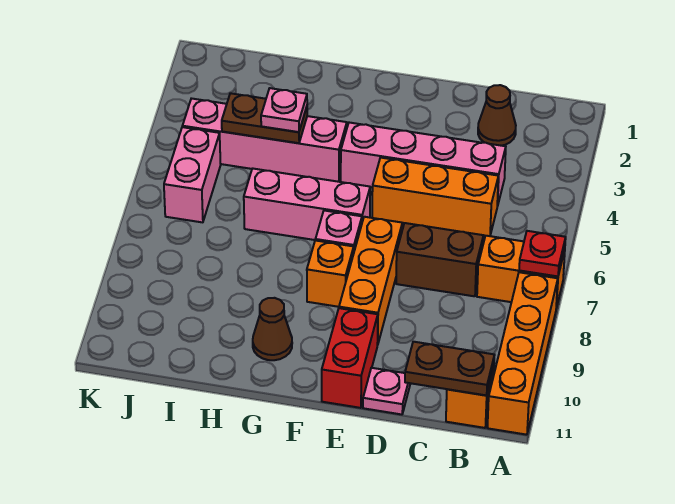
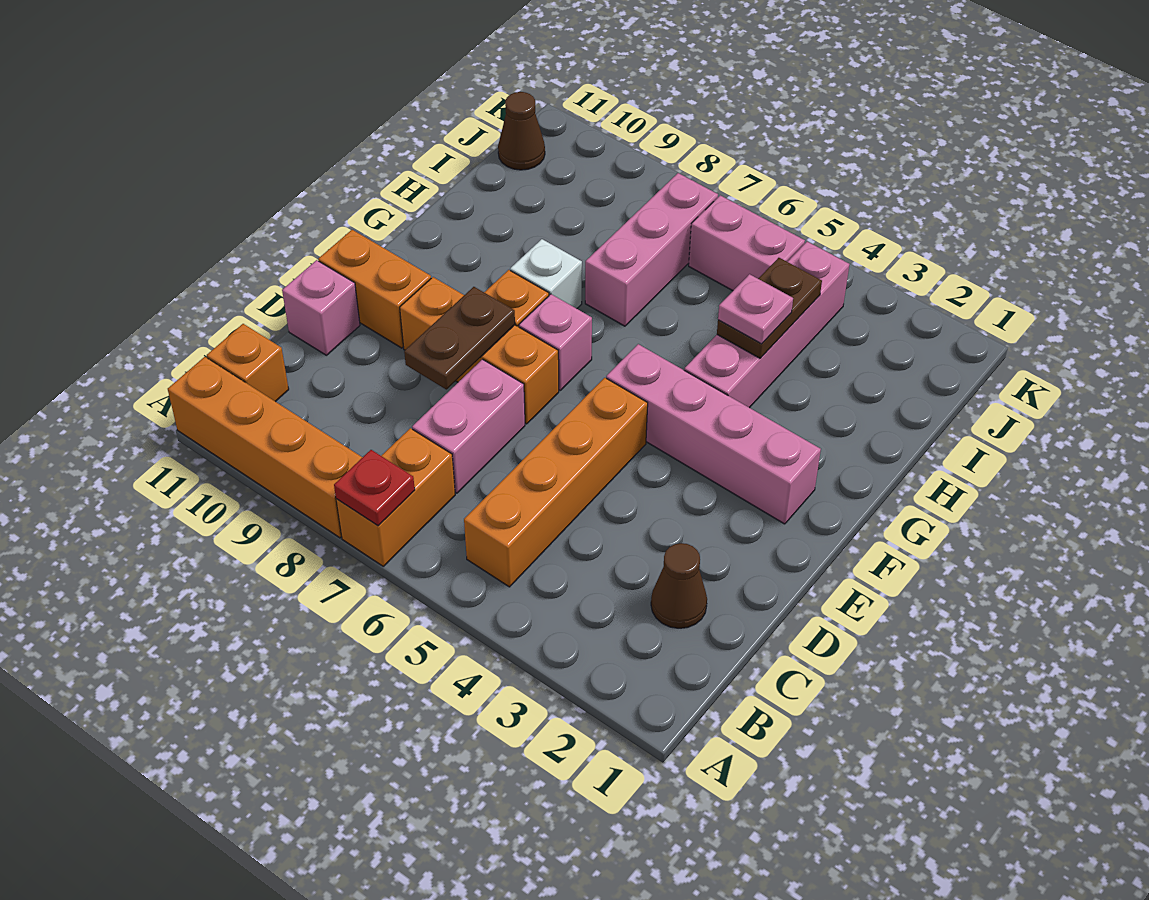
brown 1x2 plate [405,342,494,395] -> brown 1x2 plate moved to [404,287,515,389]
pink 1x4 brick [341,123,506,206] -> pink 1x4 brick turned to [606,344,821,524]
orange 1x3 brick [372,158,498,236] -> orange 1x4 brick [464,378,648,587]
brown 1x2 brick [396,223,483,296] -> pink 1x2 brick [412,359,525,493]
pink 1x1 plate [363,368,410,414] -> pink 1x1 brick [282,260,360,355]
red 1x2 brick [322,308,378,408] -> orange 1x2 brick [318,230,431,348]
pink 1x3 brick [244,168,370,240] -> pink 1x3 brick moved to [585,173,718,326]
none -> white 1x1 brick [510,239,582,309]
brown 1x1 cone [253,298,292,360] -> brown 1x1 cone moved to [498,92,545,170]

